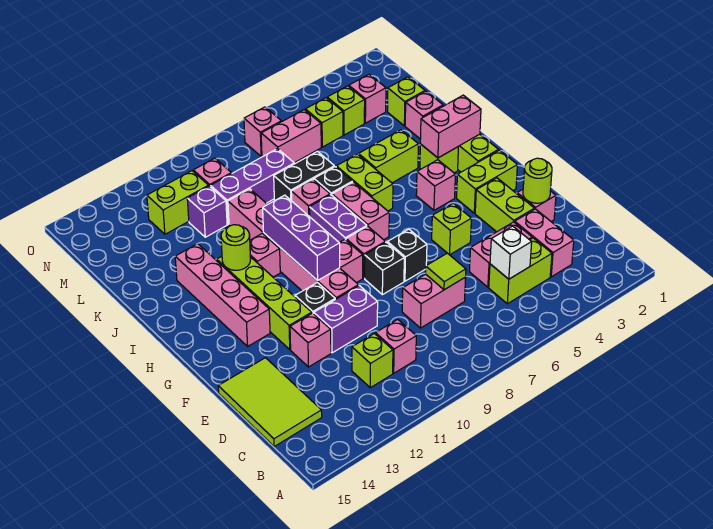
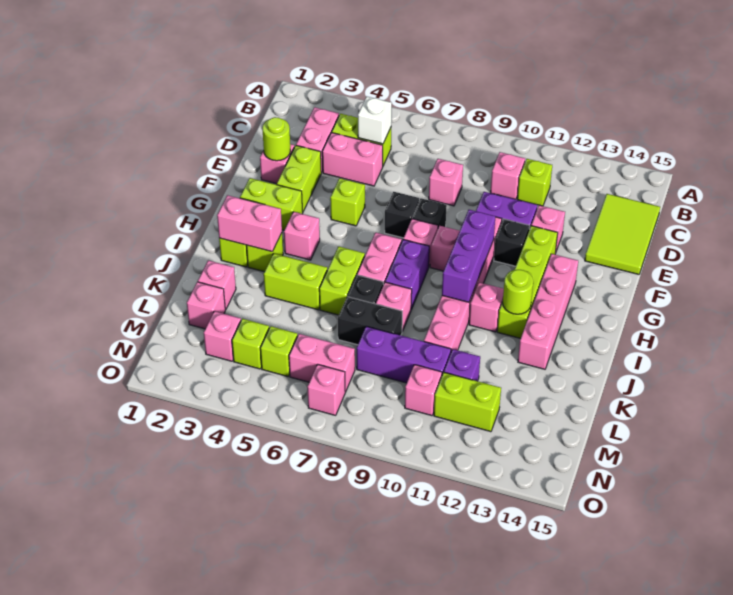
pink 1x2 brick [402,274,466,328] -> pink 1x1 brick [429,159,463,206]
lime 1x1 tile [426,253,466,290] -> none
lime 1x1 brick [388,77,425,126] -> pink 1x1 brick [187,282,225,329]

